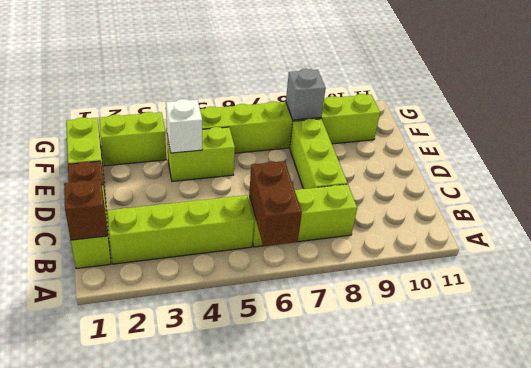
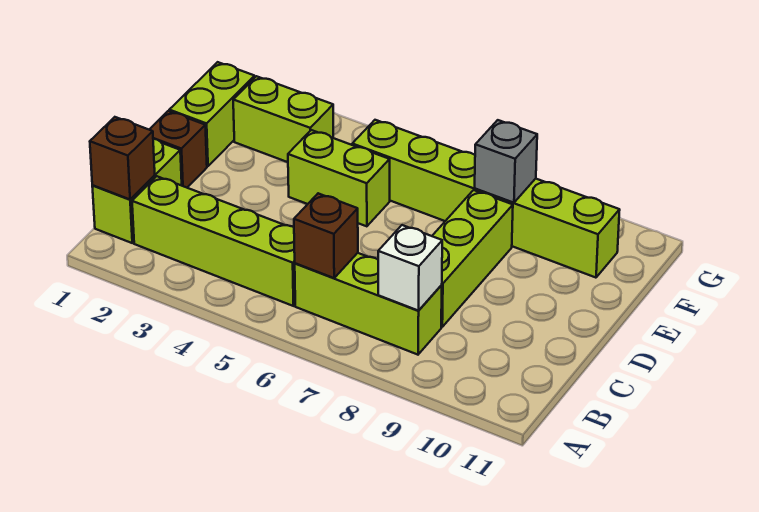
brown 1x2 brick [249,161,302,246] -> brown 1x1 brick [294,193,358,278]
white 1x1 brick [166,99,202,153] -> white 1x1 brick moved to [378,225,442,311]

